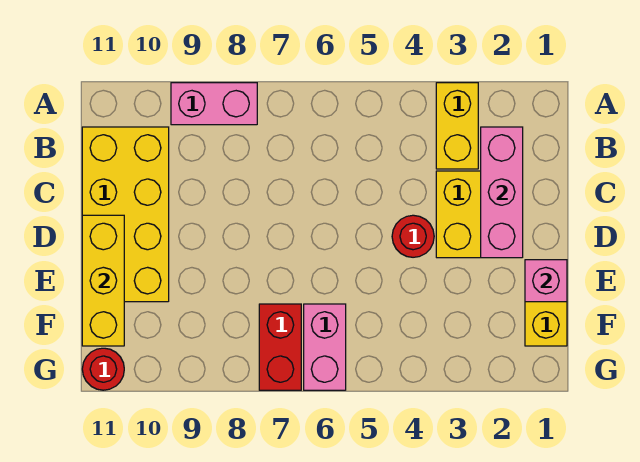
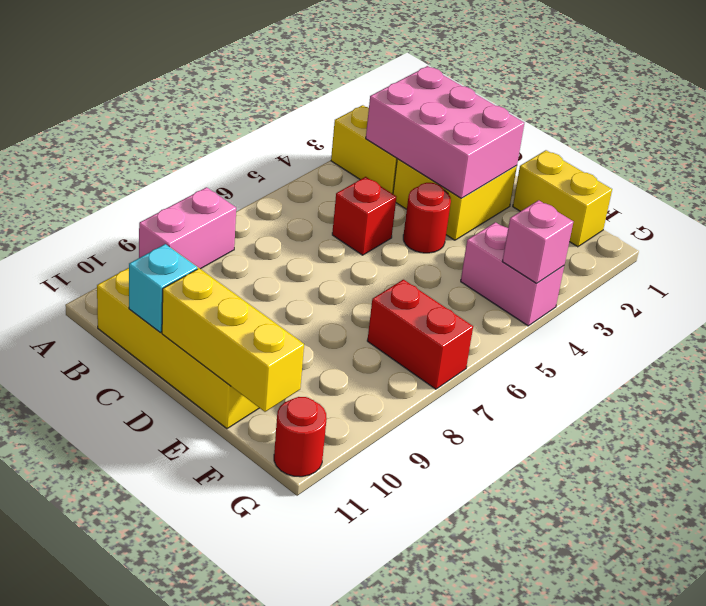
pink 1x3 brick [481,127,523,258] -> pink 2x3 brick [366,66,524,198]
none -> red 1x1 brick [332,177,396,255]
none -> cyan 1x1 brick [129,244,197,333]
pink 1x1 brick [525,260,567,302] -> pink 1x1 brick moved to [502,200,573,283]
pink 1x2 brick [304,304,346,390] -> pink 1x2 brick moved to [461,222,564,326]

